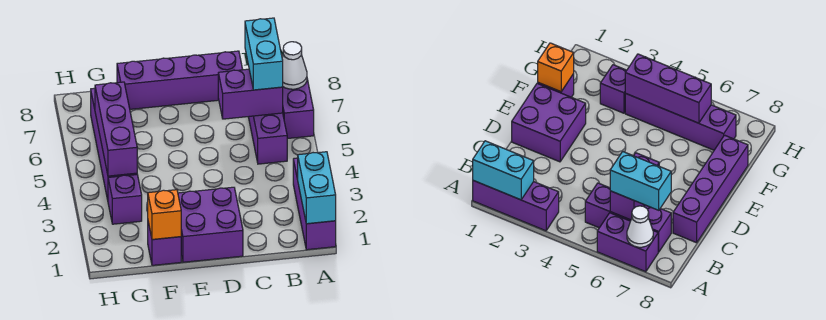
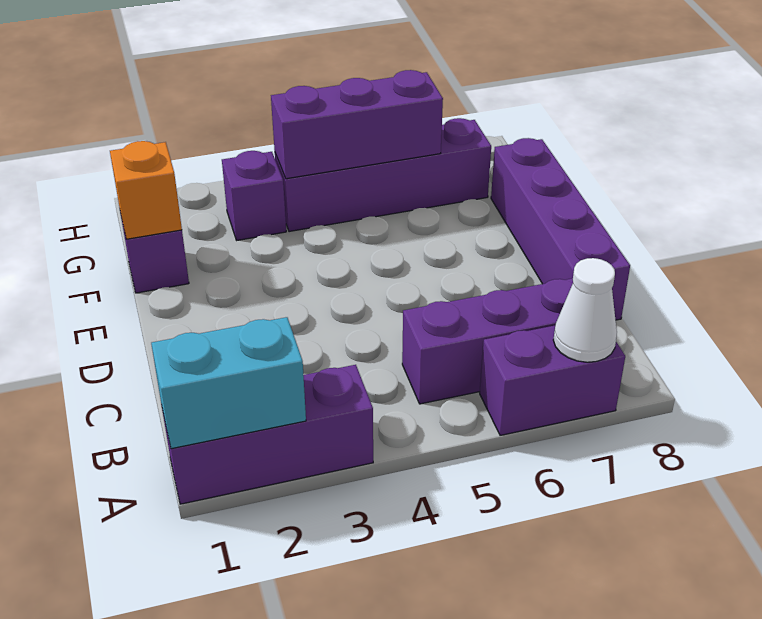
purple 1x2 brick [218,69,283,119] -> none
cyan 1x2 brick [245,18,283,90] -> none
purple 2x2 brick [178,187,243,262] -> none

